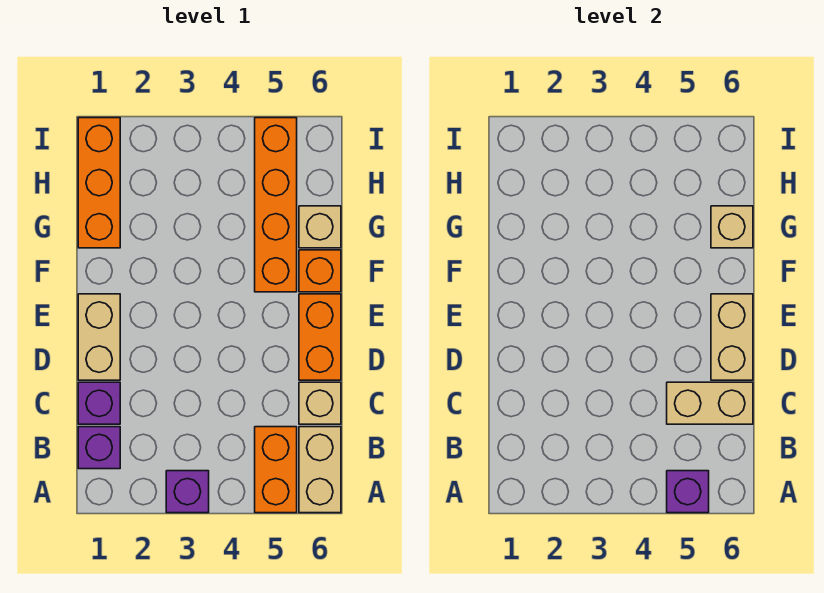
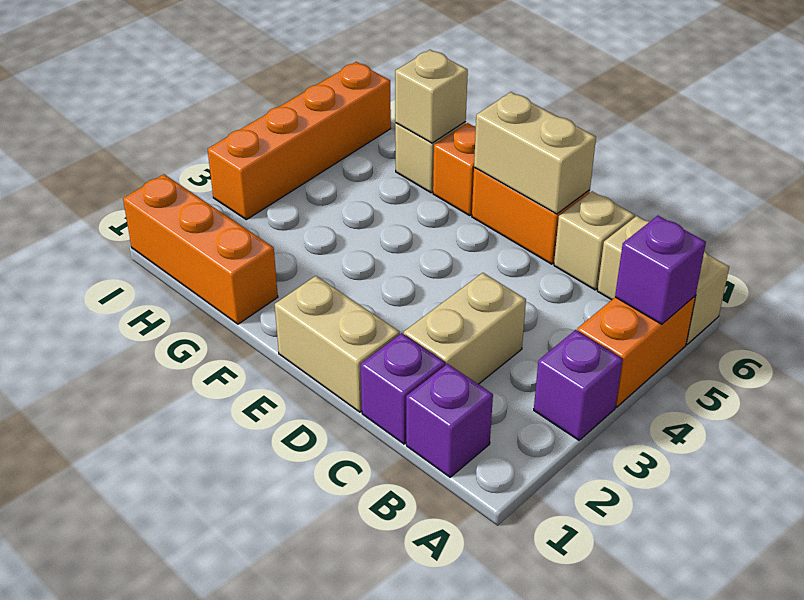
orange 1x2 brick [255,427,297,513] -> orange 1x2 brick turned to [577,296,695,407]
tan 1x2 brick [667,382,753,424] -> tan 1x2 brick moved to [404,273,526,384]
orange 1x4 brick [255,118,297,292] -> orange 1x4 brick turned to [208,62,391,220]

